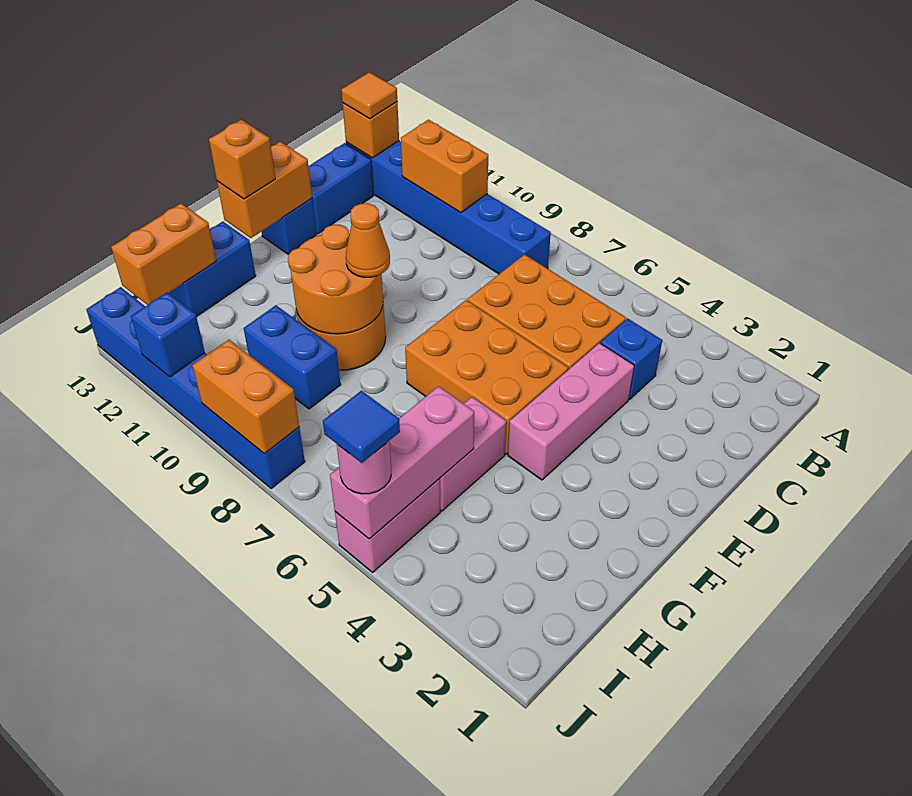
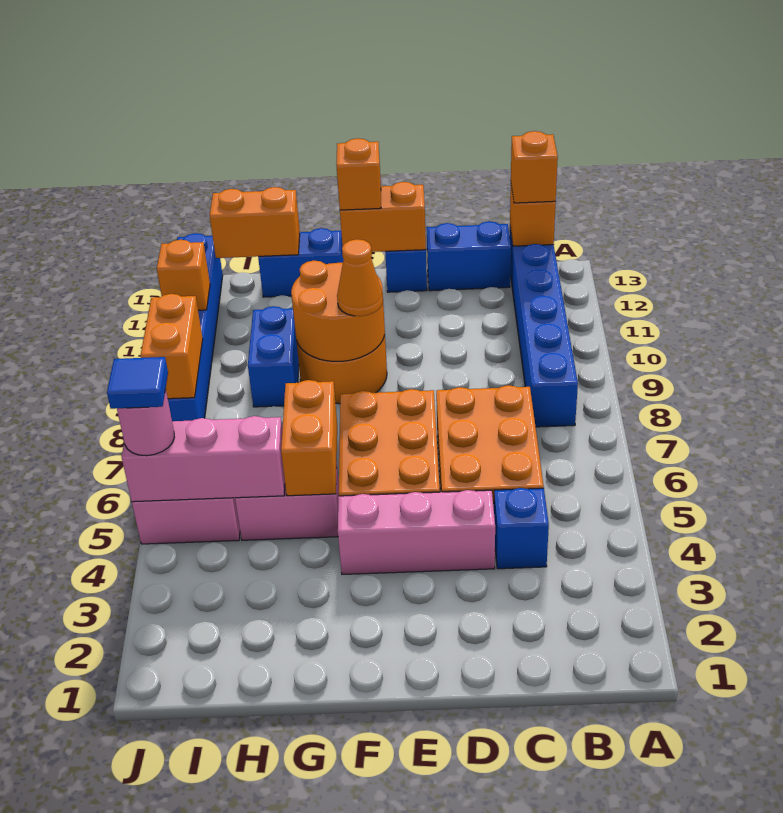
orange 1x2 brick [401,120,488,213] -> orange 1x2 brick moved to [281,380,337,496]
orange 1x1 tile [341,72,397,119] -> orange 1x1 brick [511,131,558,203]
blue 1x1 brick [131,292,205,377] -> orange 1x1 brick [157,240,210,310]

